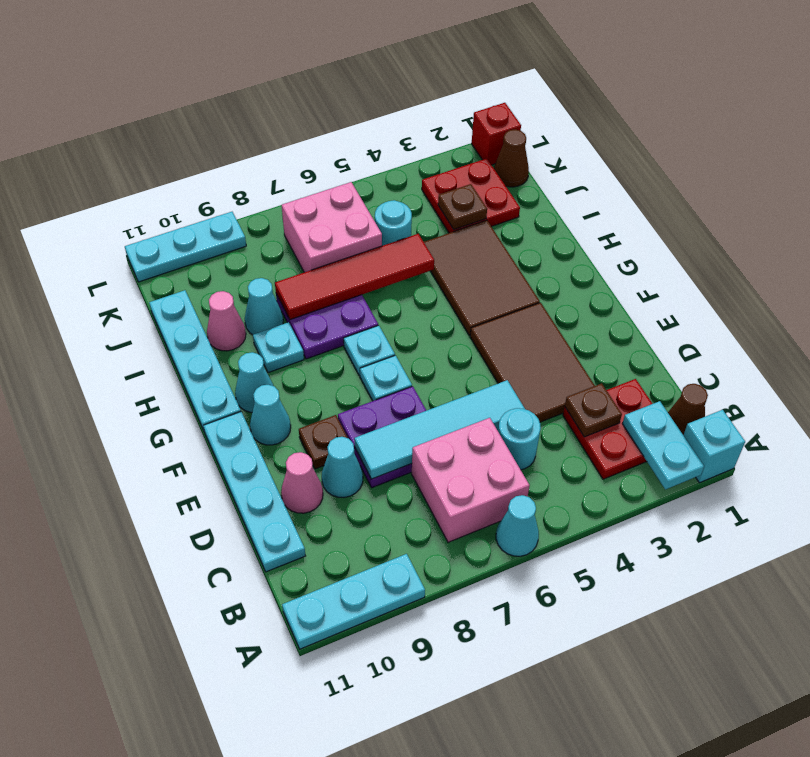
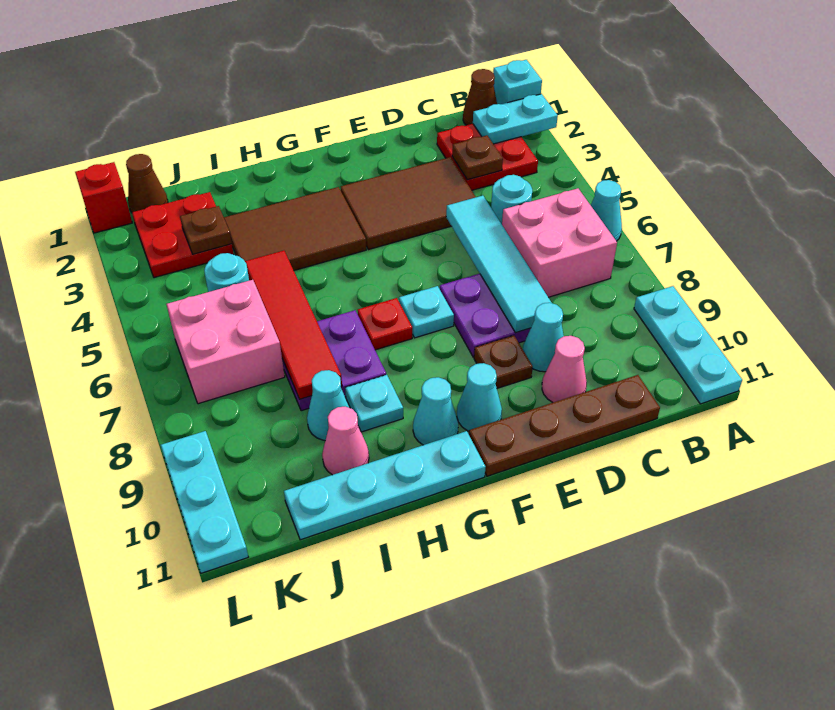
cyan 1x4 plate [203,412,305,572] -> brown 1x4 plate [469,375,660,476]
cyan 1x1 plate [344,325,395,376] -> red 1x1 plate [358,298,412,350]

